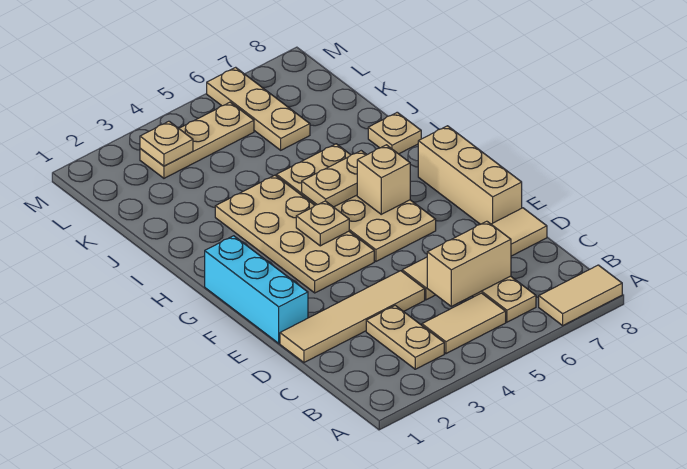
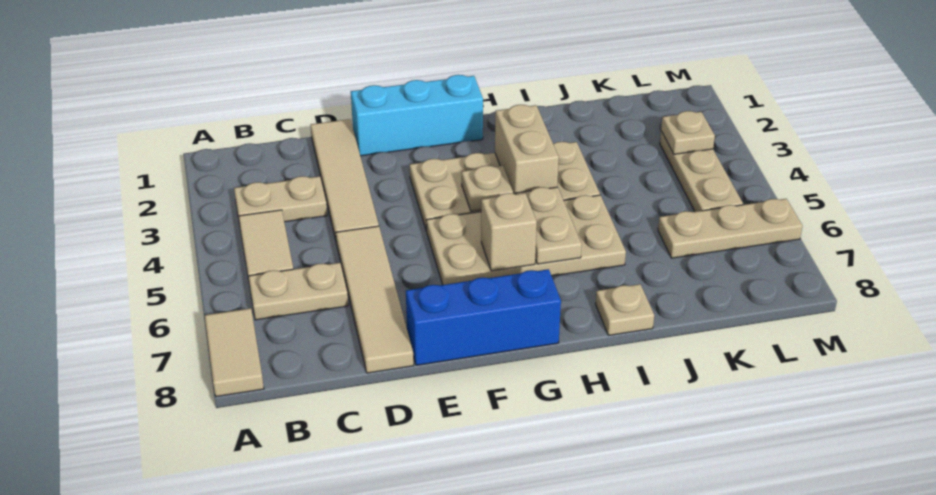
tan 1x2 brick [427,221,511,306] -> tan 1x2 brick moved to [495,105,559,194]
tan 1x3 brick [418,126,522,224] -> blue 1x3 brick [406,269,561,365]

